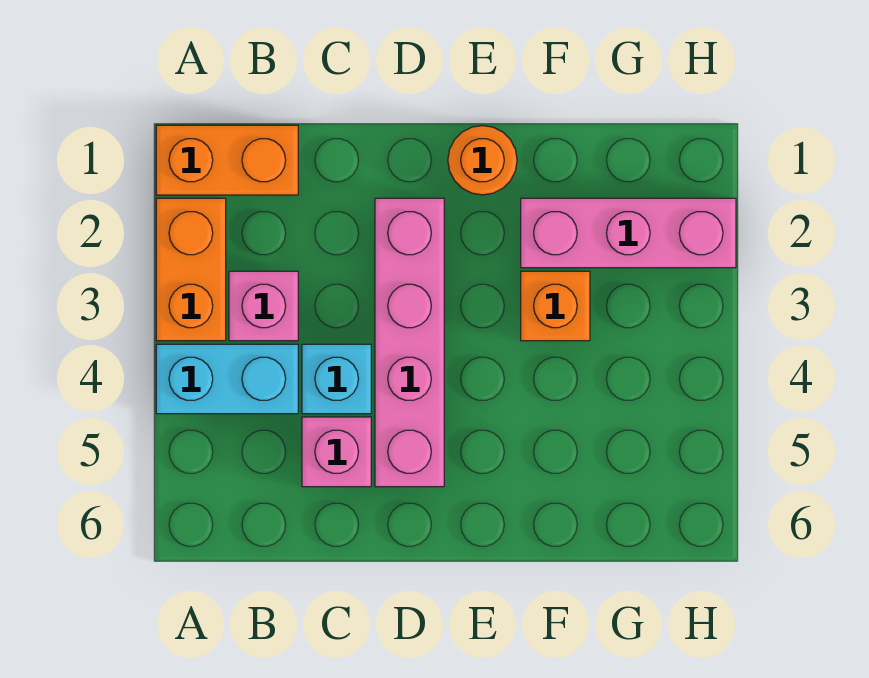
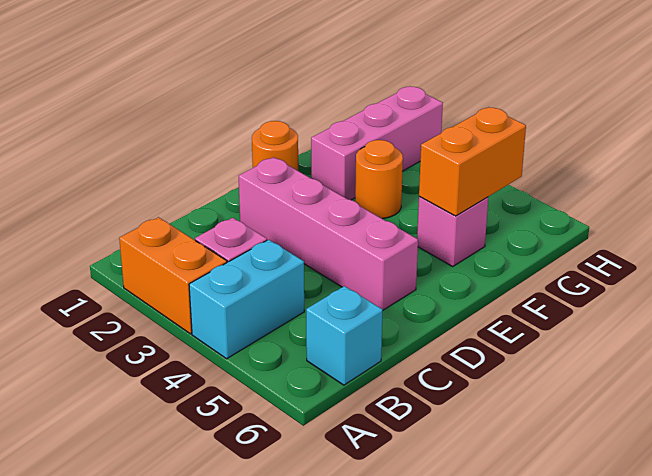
orange 1x2 brick [156,125,298,195] -> orange 1x2 brick moved to [419,107,526,216]
cyan 1x1 brick [302,344,371,414] -> cyan 1x1 brick moved to [306,286,383,385]
pink 1x1 brick [302,417,371,487] -> pink 1x1 brick moved to [417,197,488,266]
orange 1x1 brick [521,271,590,341] -> orange 1x1 round brick [355,140,403,219]

